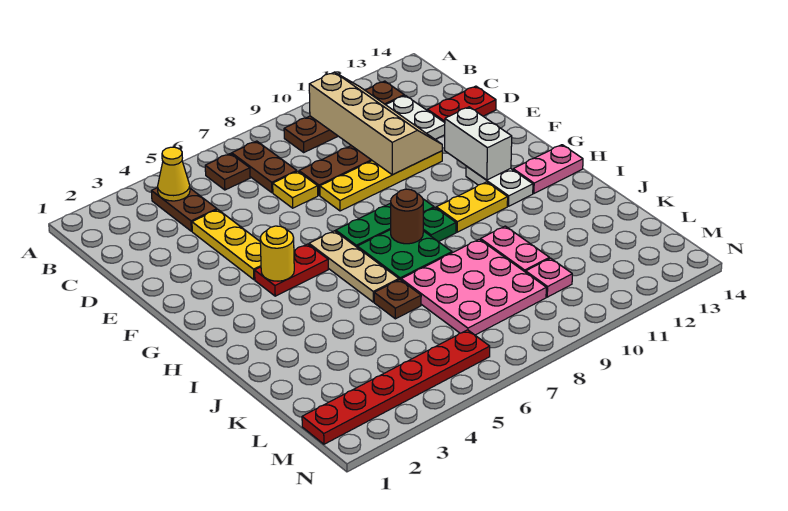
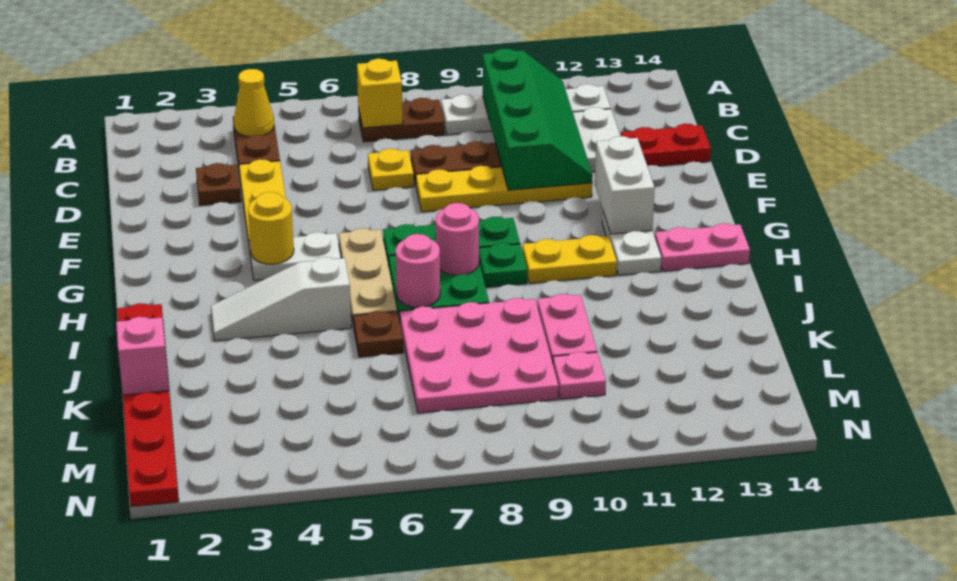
brown 1x1 plate [205,154,250,190] -> brown 1x1 plate moved to [196,163,241,205]
brown 1x2 plate [232,141,297,193] -> brown 1x2 plate turned to [358,98,445,142]
none -> yellow 1x1 brick [357,59,403,128]
brown 1x4 plate [284,81,404,152] -> white 1x4 plate [441,84,611,135]
tan 2x4 slope [309,72,442,175] -> green 2x4 slope [483,49,593,190]
red 1x2 plate [255,244,328,296] -> white 1x2 plate [249,232,341,280]
brown 1x1 round brick [391,189,423,244] -> pink 1x1 round brick [436,203,479,275]
none -> white 1x3 slope [211,257,351,341]
none -> pink 1x1 round brick [396,234,440,307]
none -> pink 1x1 brick [116,317,169,395]
red 1x6 plate [302,330,490,444] -> red 1x6 plate turned to [117,303,179,507]

